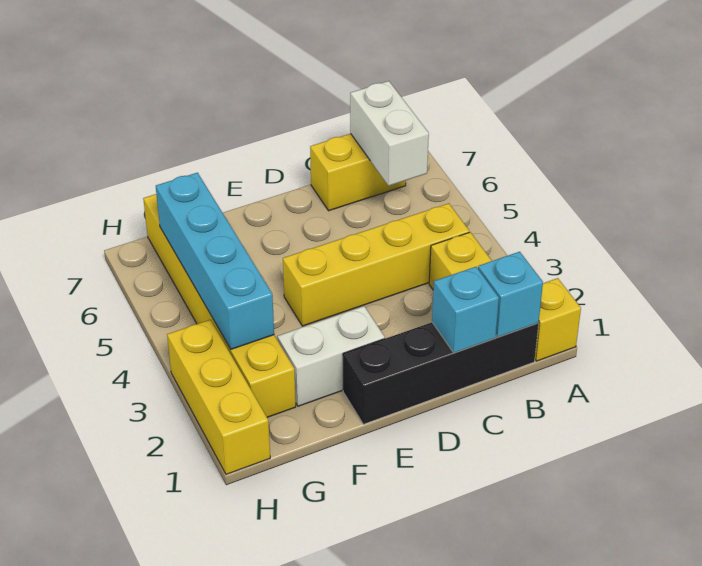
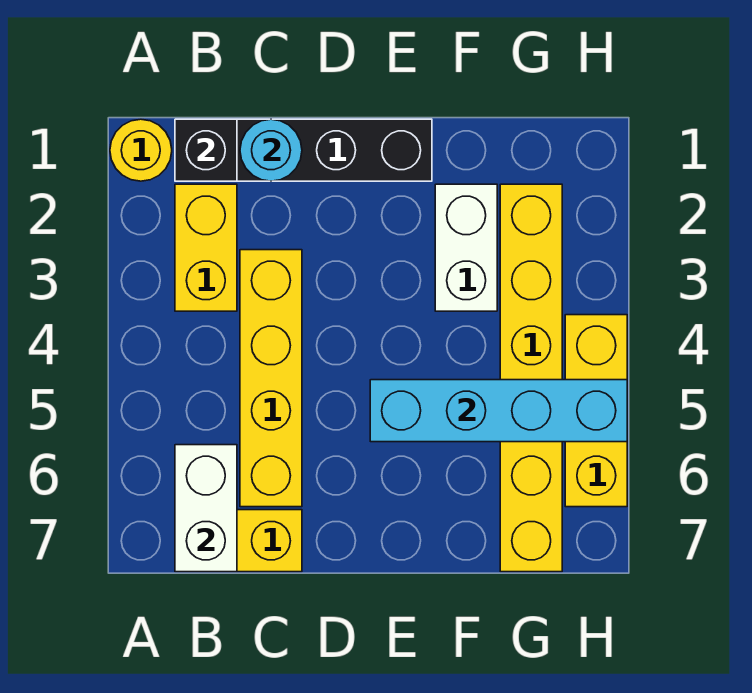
yellow 1x1 brick [535,278,581,361] -> yellow 1x1 round brick [110,119,172,181]
cyan 1x1 brick [478,252,543,337] -> black 1x1 brick [175,119,237,181]
yellow 1x4 brick [283,203,469,326] -> yellow 1x4 brick turned to [240,250,302,507]
cyan 1x1 brick [432,267,499,353] -> cyan 1x1 round brick [240,119,302,181]
white 1x2 brick [277,306,385,406] -> white 1x2 brick turned to [435,184,497,311]
cyan 1x4 brick [156,173,274,349] -> cyan 1x4 brick turned to [370,380,627,442]
yellow 1x3 brick [167,320,270,474] -> yellow 1x3 brick moved to [565,315,627,507]

